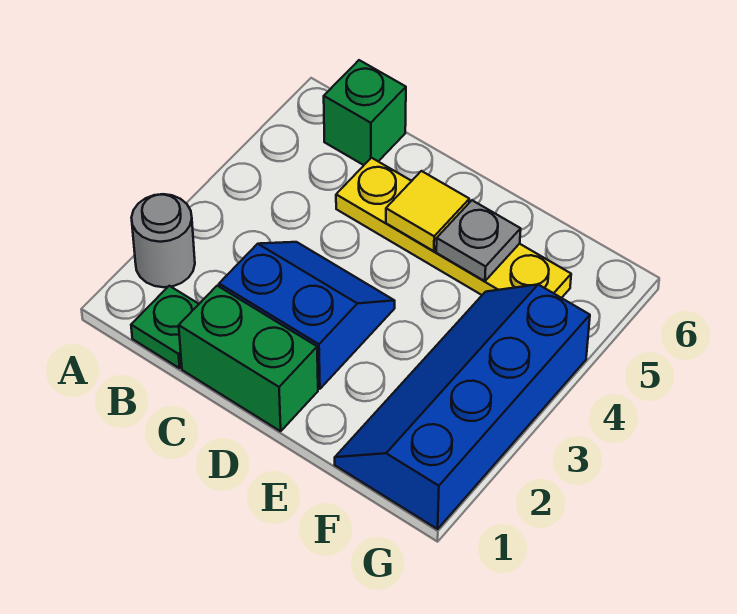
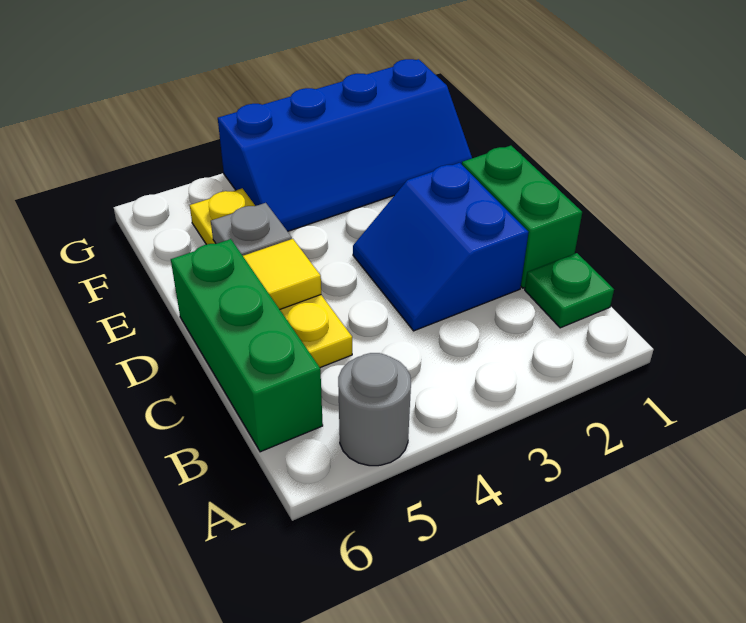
grey 1x1 round brick [131,194,195,287] -> grey 1x1 round brick moved to [338,353,411,466]
green 1x1 brick [324,60,406,165] -> green 1x3 brick [171,239,323,452]

